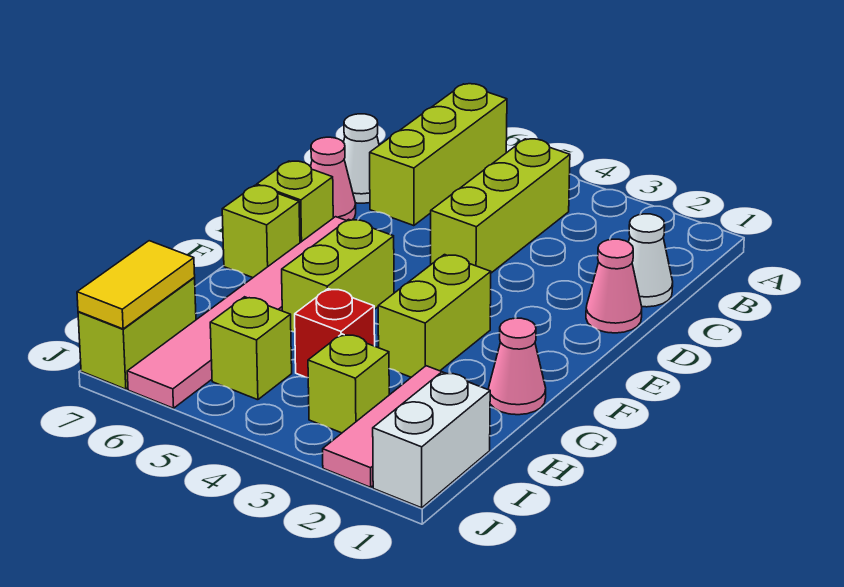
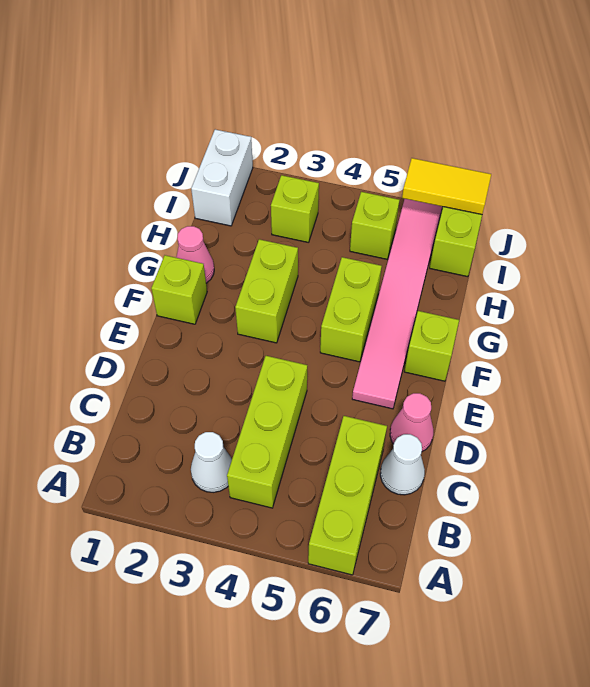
white 1x1 cone [629,214,673,307] -> white 1x1 cone moved to [191,432,232,492]
pink 1x1 cone [586,239,642,333] -> none
lime 1x1 brick [257,161,333,243] -> lime 1x1 brick moved to [151,255,207,324]
pink 1x3 tile [323,366,444,487] -> none
red 1x1 brick [295,289,375,378] -> none
yellow 1x2 tile [77,241,195,329] -> yellow 1x2 tile turned to [402,158,491,214]

